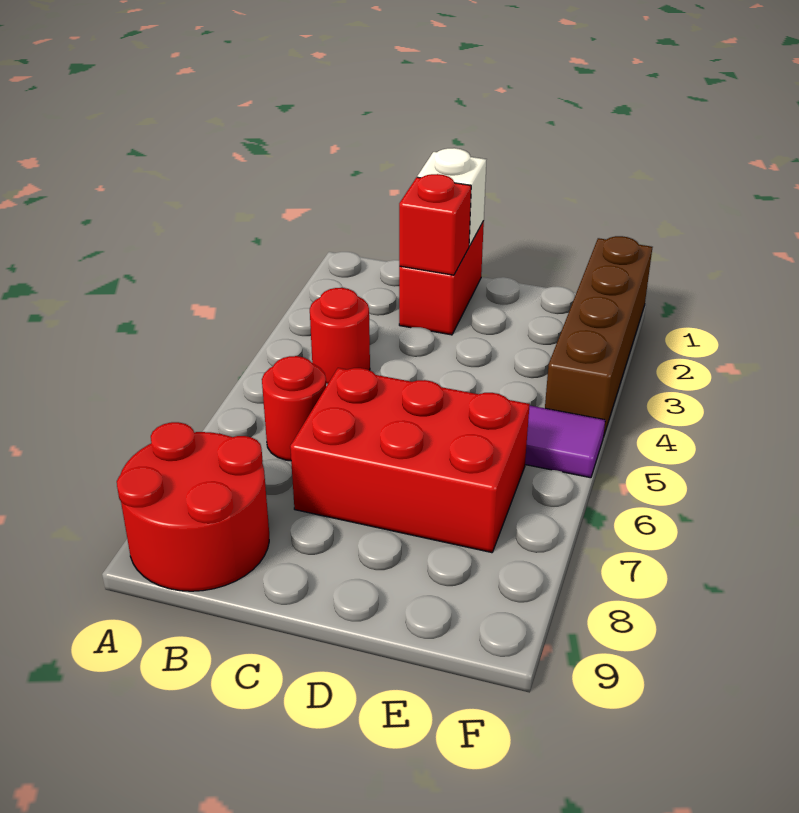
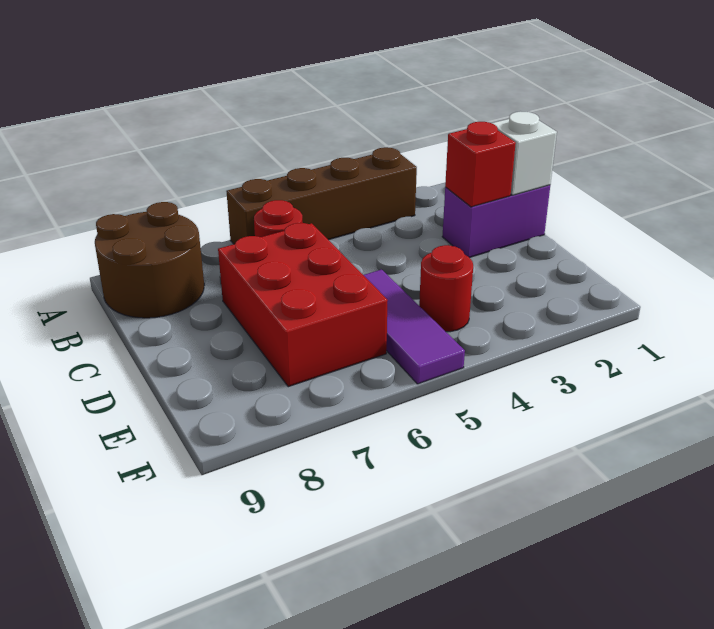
red 2x2 round brick [117,422,269,591] -> brown 2x2 round brick [95,202,204,318]
red 1x1 round brick [310,288,370,384] -> red 1x1 round brick moved to [419,245,473,332]
red 1x2 brick [399,221,484,335] -> purple 1x2 brick [442,185,550,258]
brown 1x4 brick [545,236,652,437] -> brown 1x4 brick moved to [226,147,417,244]

